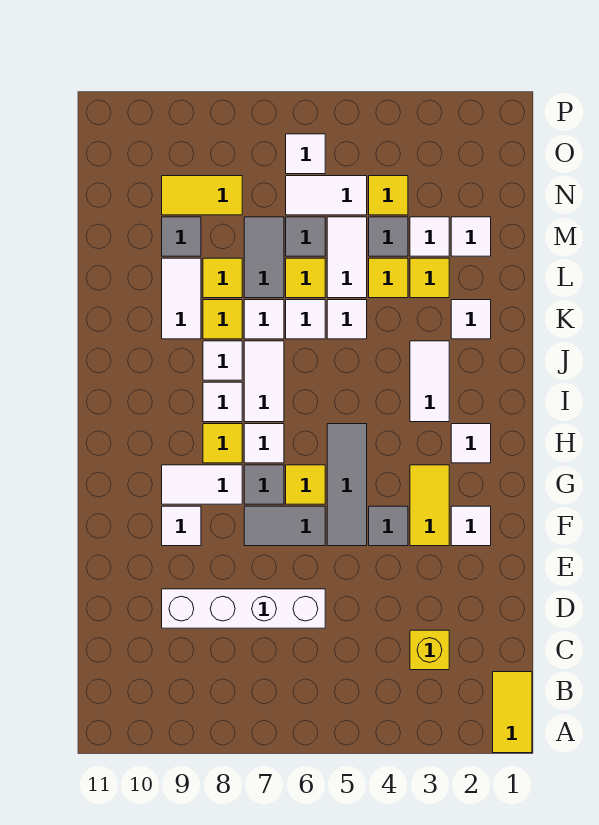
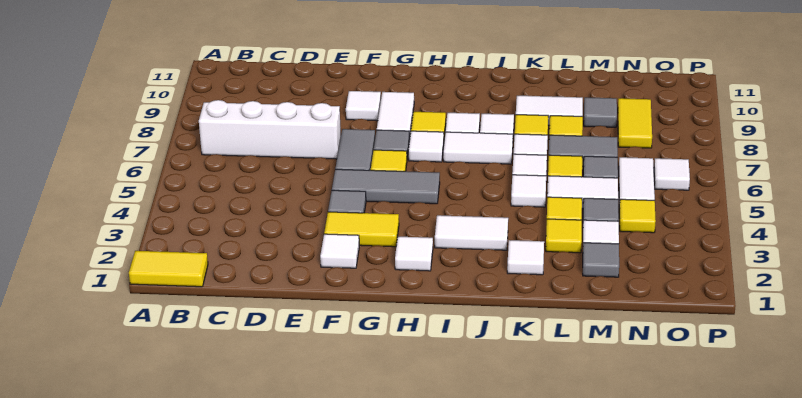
yellow 1x1 brick [410,630,449,670] -> none
white 1x4 brick [162,589,325,628] -> white 1x4 brick turned to [199,100,341,159]
white 1x1 tile [451,217,491,256] -> grey 1x1 tile [583,243,619,277]

